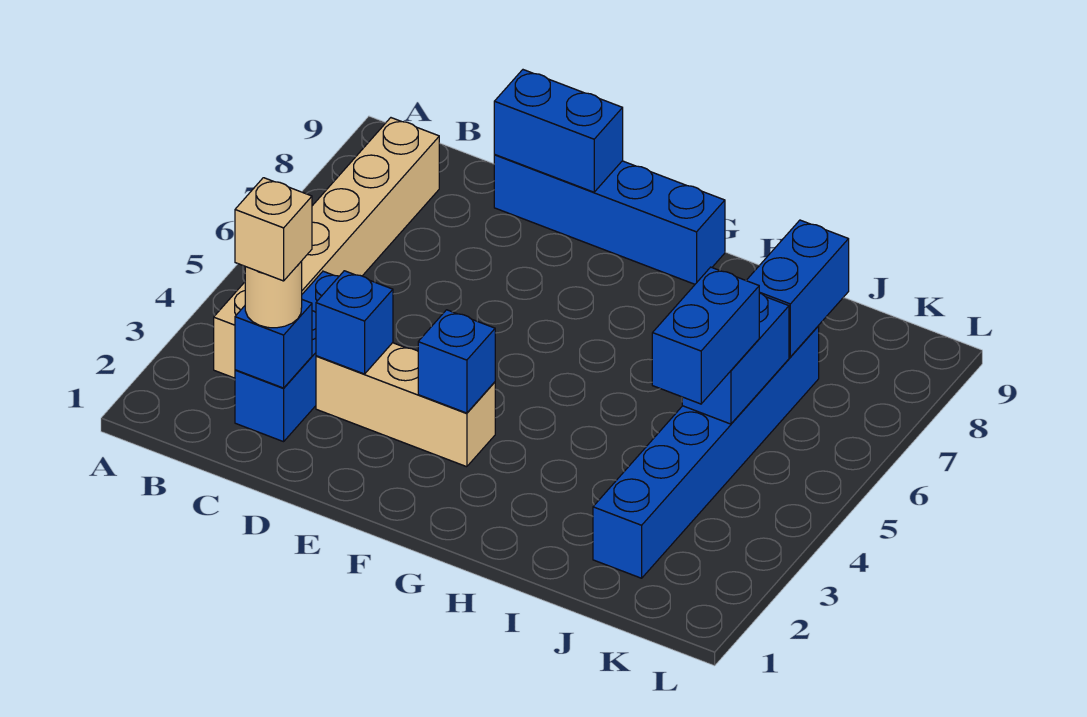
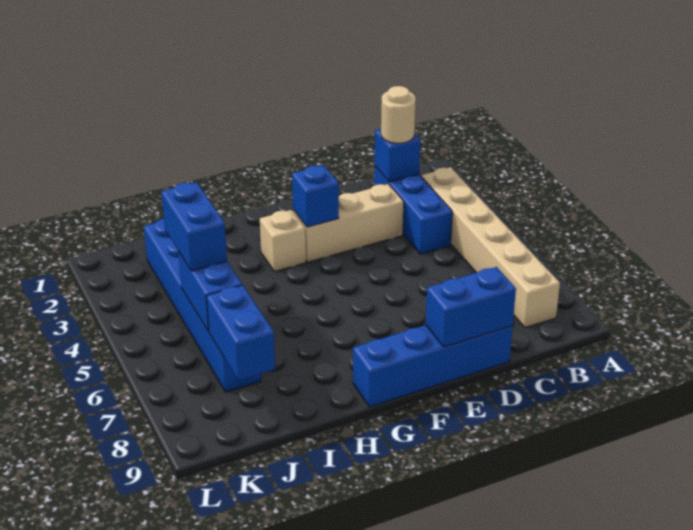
tan 1x1 brick [235,178,312,281] -> tan 1x1 brick moved to [260,210,306,272]
blue 1x1 brick [316,271,393,374] -> none

